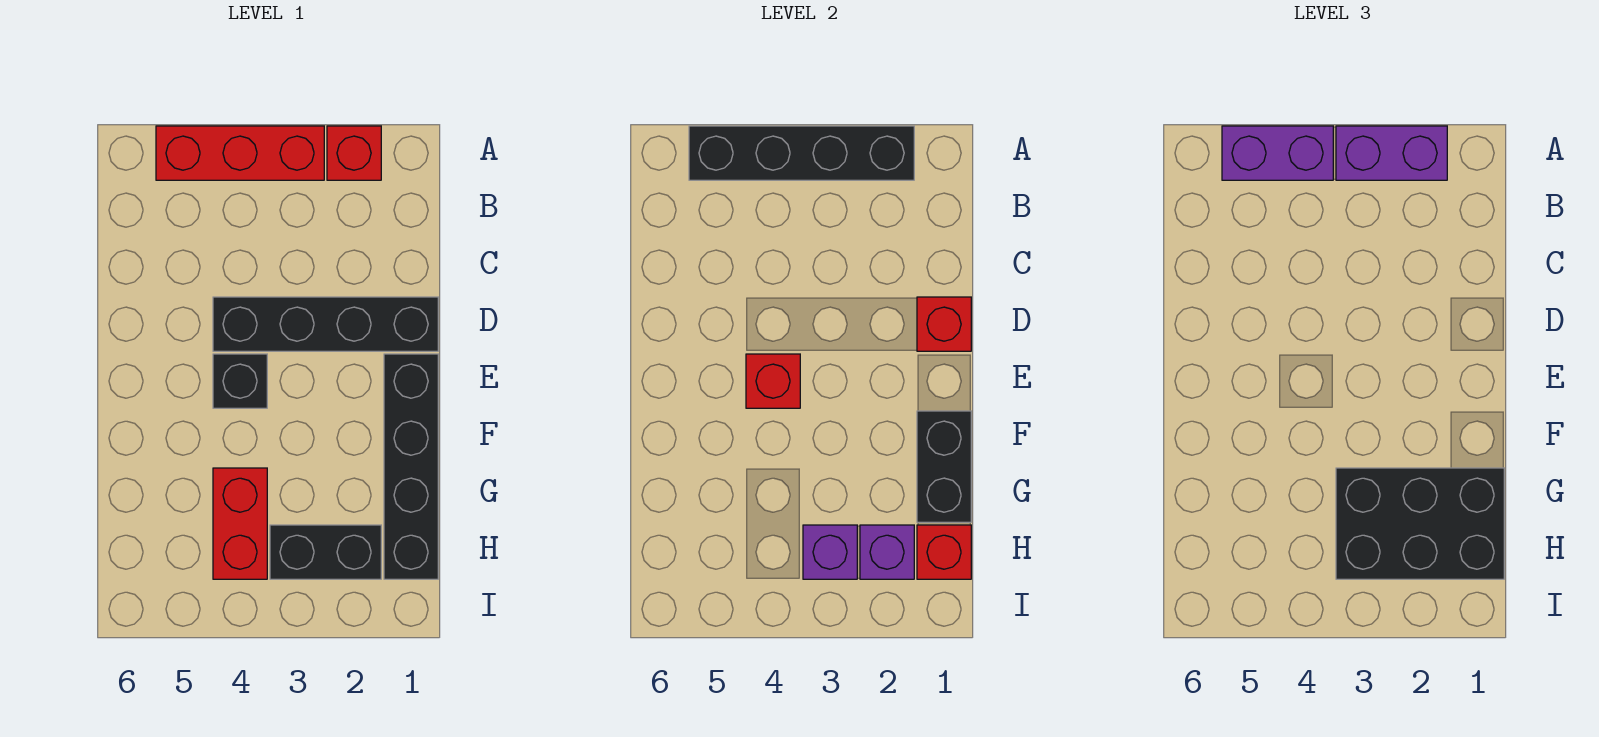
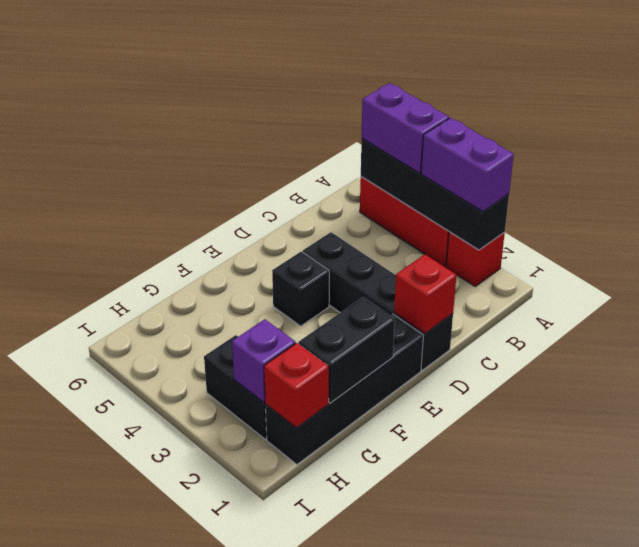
red 1x1 brick [746,354,800,408] -> none
black 2x3 brick [1336,468,1504,579] -> none
red 1x2 brick [213,468,267,579] -> none
purple 1x1 brick [803,525,857,579] -> none

